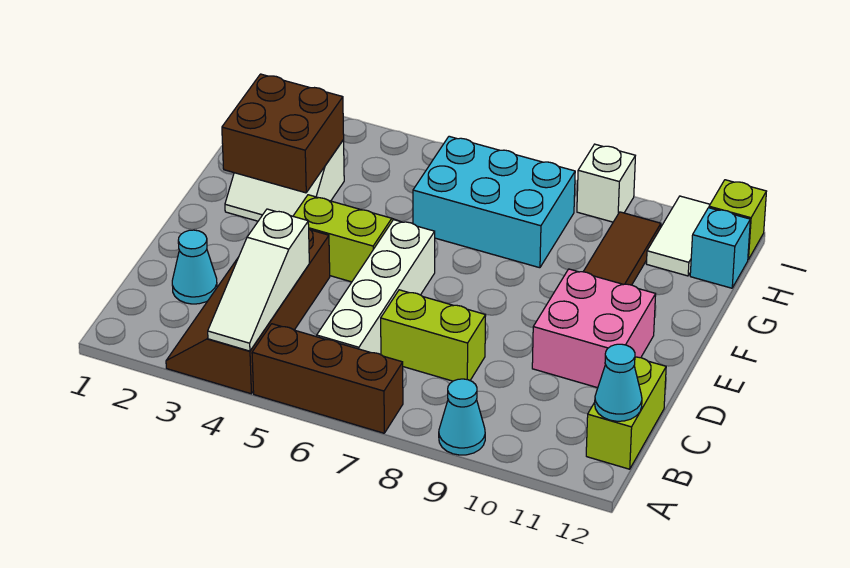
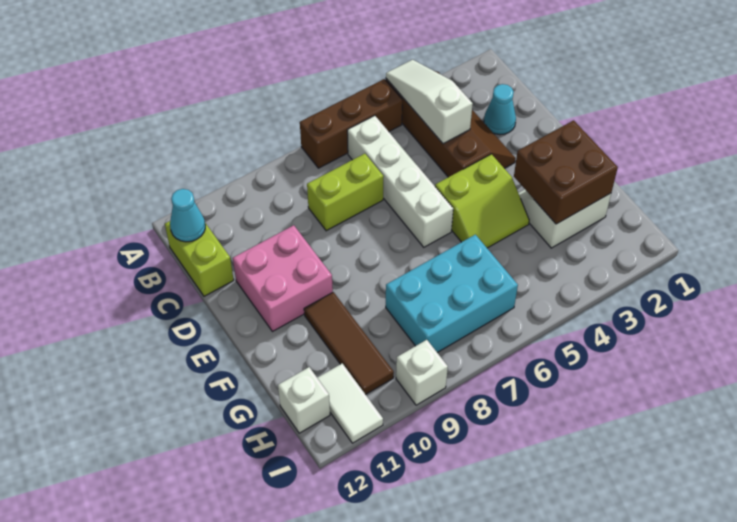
cyan 1x1 cone [439,379,485,455] -> none
cyan 1x1 brick [690,208,750,288] -> white 1x1 brick [278,367,330,433]
lime 1x1 brick [709,180,766,259] -> none

